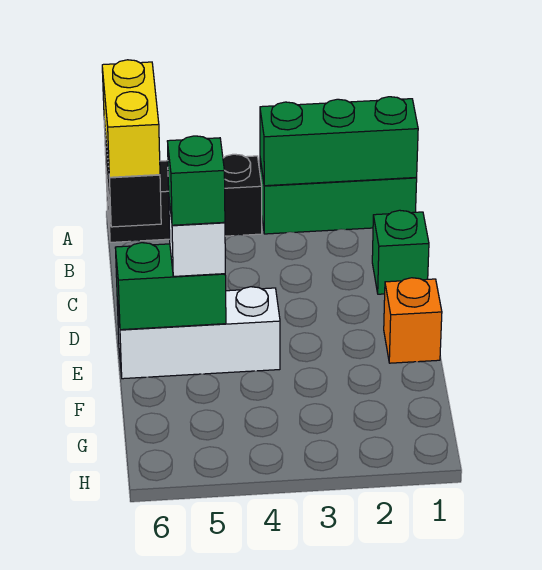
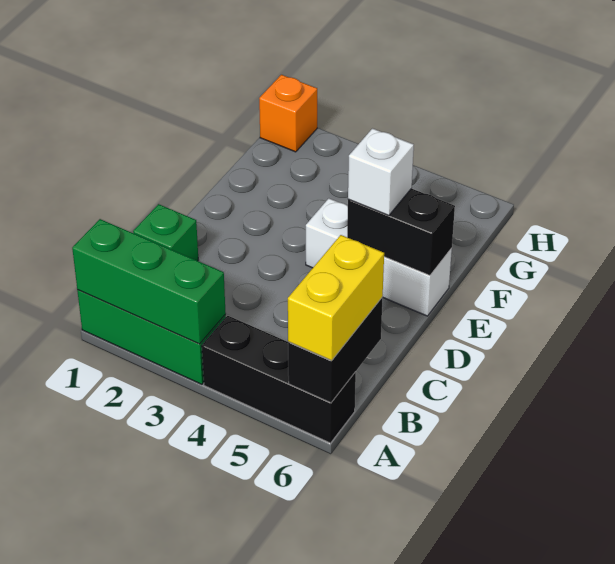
orange 1x1 brick [384,278,442,363] -> orange 1x1 brick moved to [259,75,317,152]
green 1x2 brick [115,243,226,330] -> black 1x2 brick [347,188,455,275]
green 1x1 brick [167,136,225,225] -> none

